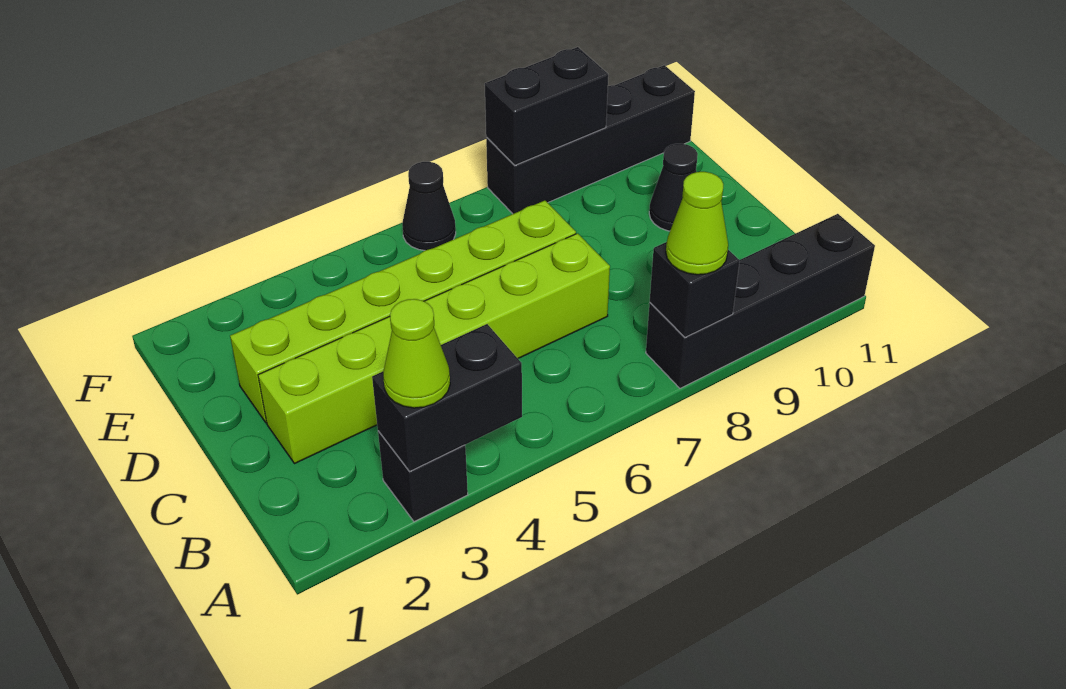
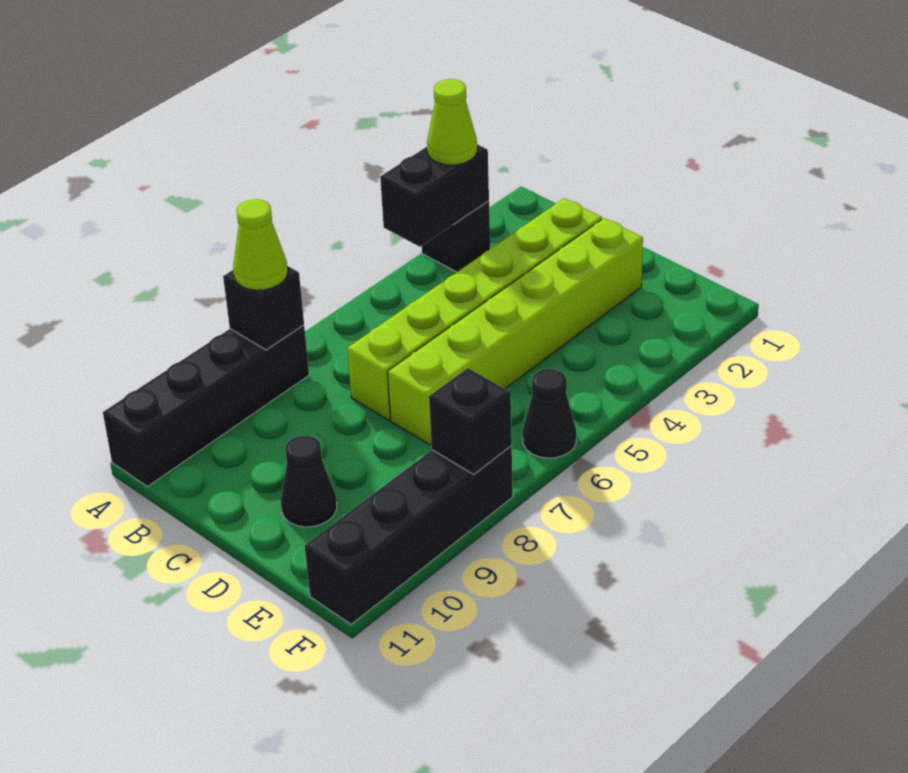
black 1x2 brick [485,47,608,165] -> black 1x1 brick [429,368,512,474]

